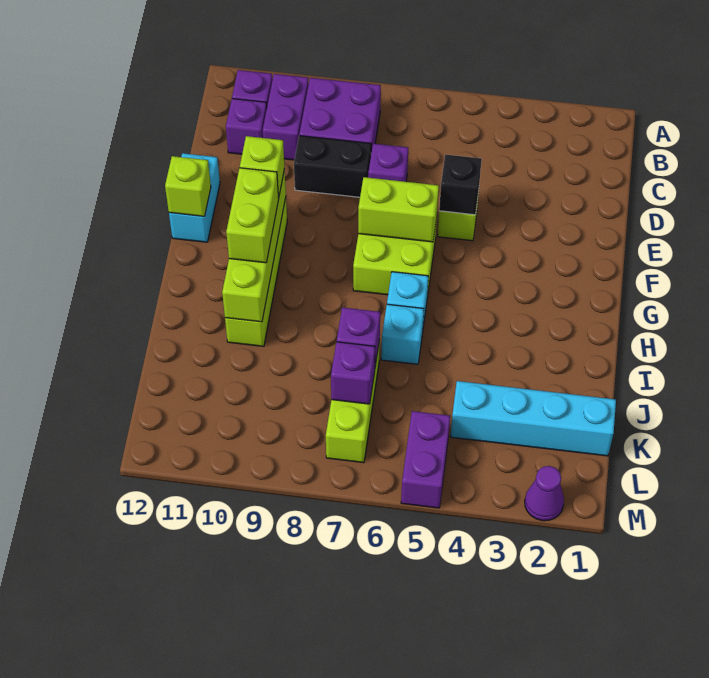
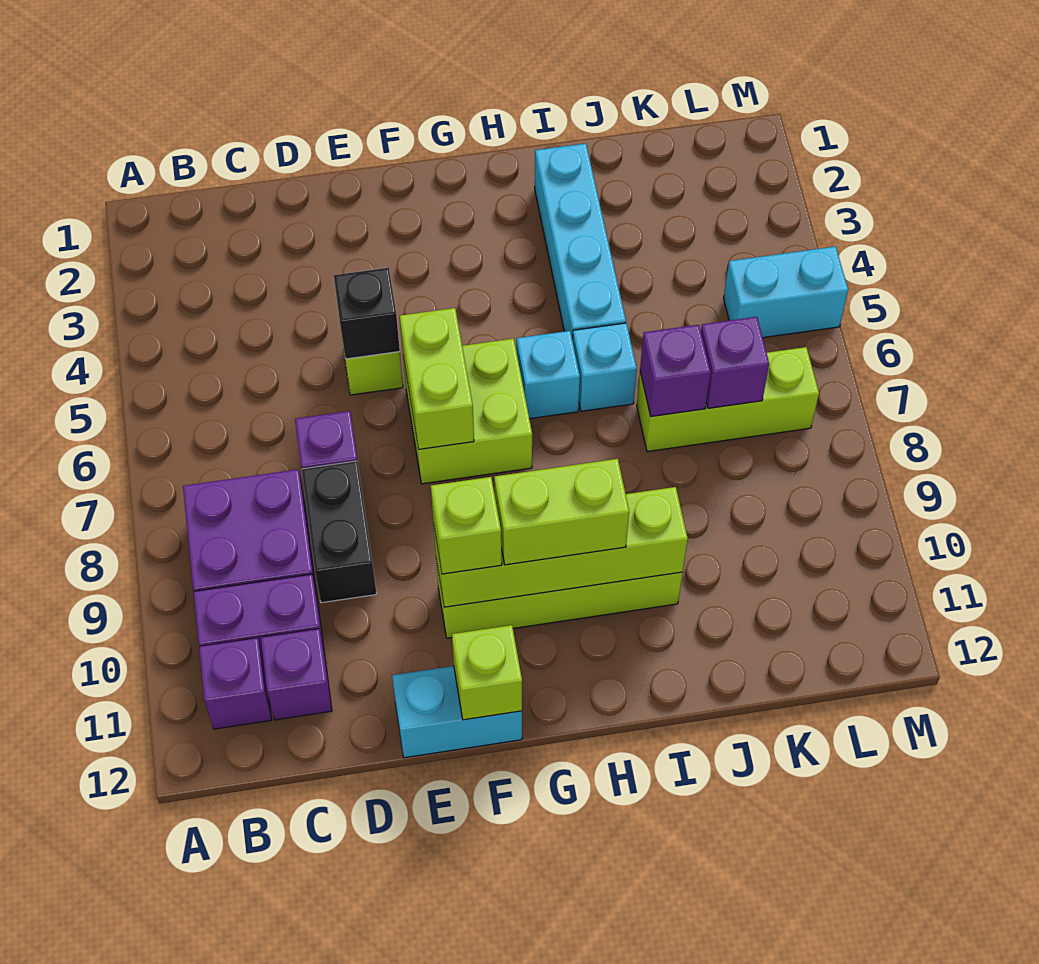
cyan 1x4 brick [451,381,616,456] -> cyan 1x4 brick moved to [535,144,626,341]
purple 1x2 brick [401,411,450,508] -> cyan 1x2 brick [724,246,848,338]
purple 1x1 cone [525,466,564,521] -> none

